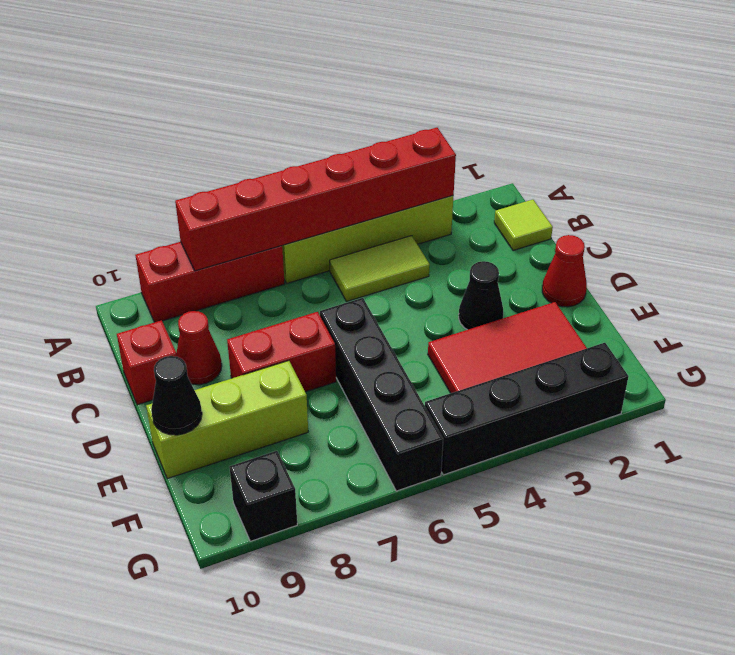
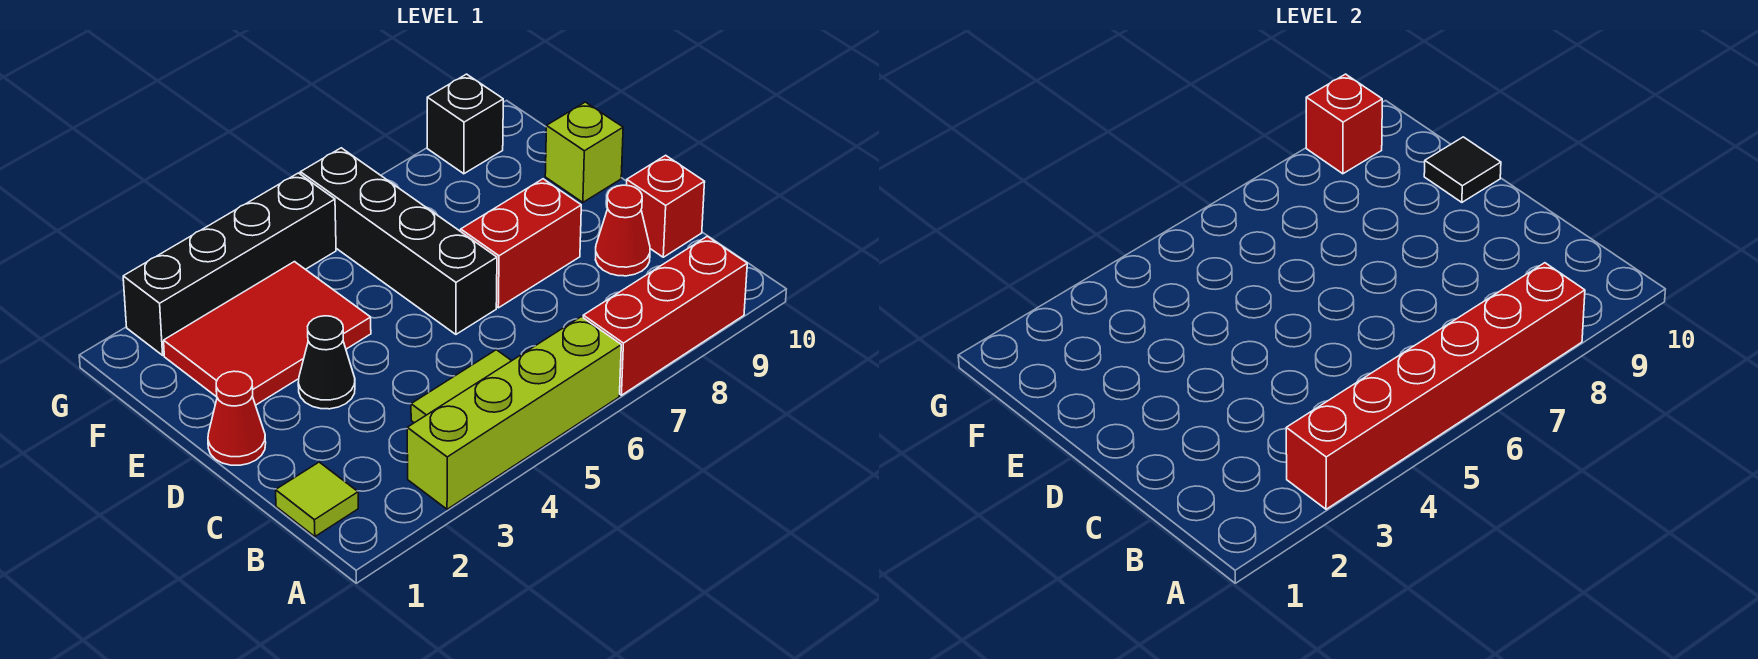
lime 1x3 brick [146,361,308,479] -> lime 1x1 brick [545,102,623,202]
black 1x1 cone [151,356,202,435] -> black 1x1 tile [1424,137,1501,202]
none -> red 1x1 brick [1306,74,1382,174]

